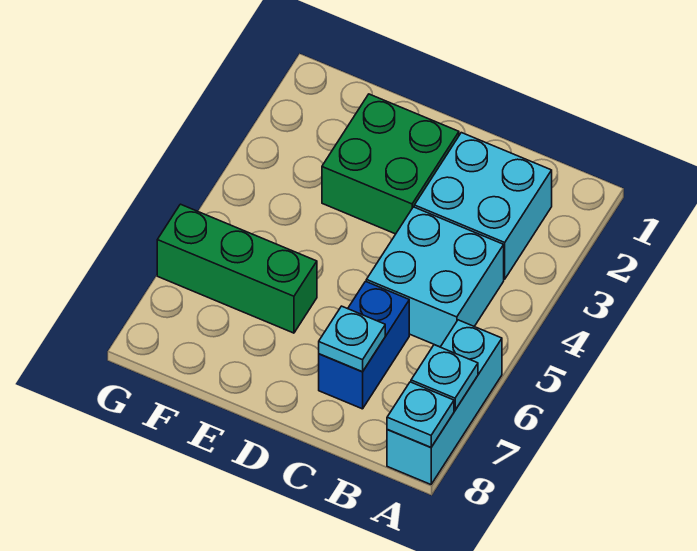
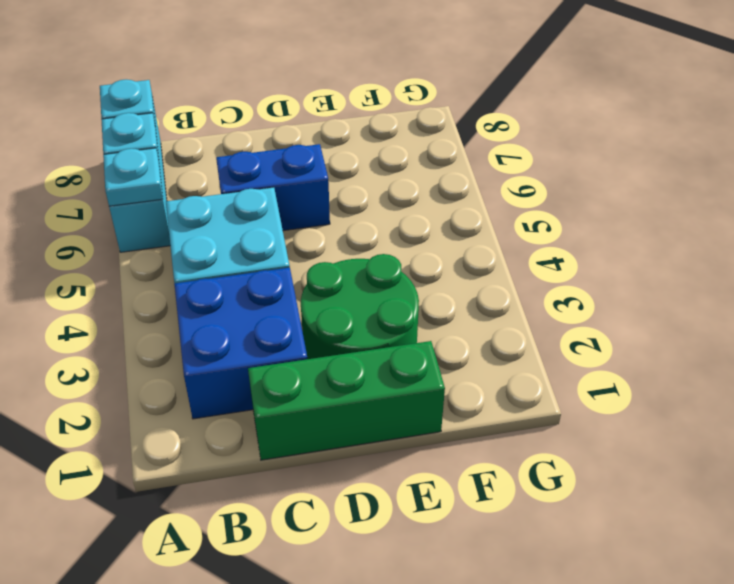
cyan 2x2 brick [414,133,552,279] -> blue 2x2 brick [174,268,307,419]
blue 1x2 brick [319,281,409,409] -> blue 1x2 brick turned to [216,144,330,231]
cyan 1x1 plate [319,306,385,372] -> cyan 1x1 plate moved to [103,148,163,206]
green 2x2 brick [322,94,459,234] -> green 2x2 round brick [301,254,419,359]
green 1x3 brick [157,204,317,333] -> green 1x3 brick moved to [248,341,445,460]

